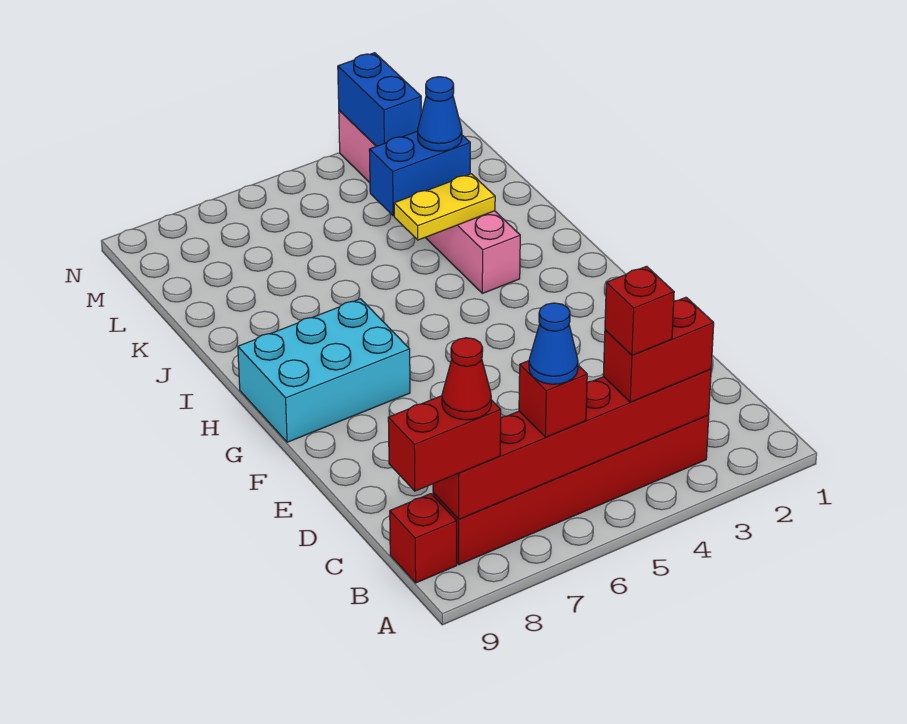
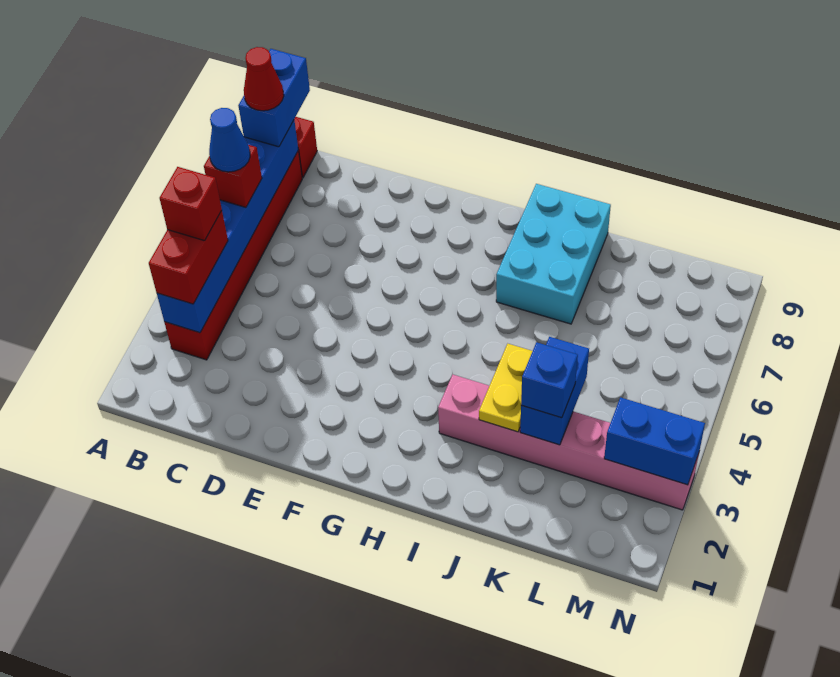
red 1x6 brick [433,369,711,519] -> blue 1x6 brick [157,120,298,333]
red 1x2 brick [388,396,501,491] -> blue 1x2 brick [238,49,310,147]
cyan 2x3 brick [238,299,410,442] -> cyan 2x3 brick moved to [496,184,611,324]
blue 1x1 cone [418,77,462,151] -> blue 1x1 brick [521,342,578,418]

